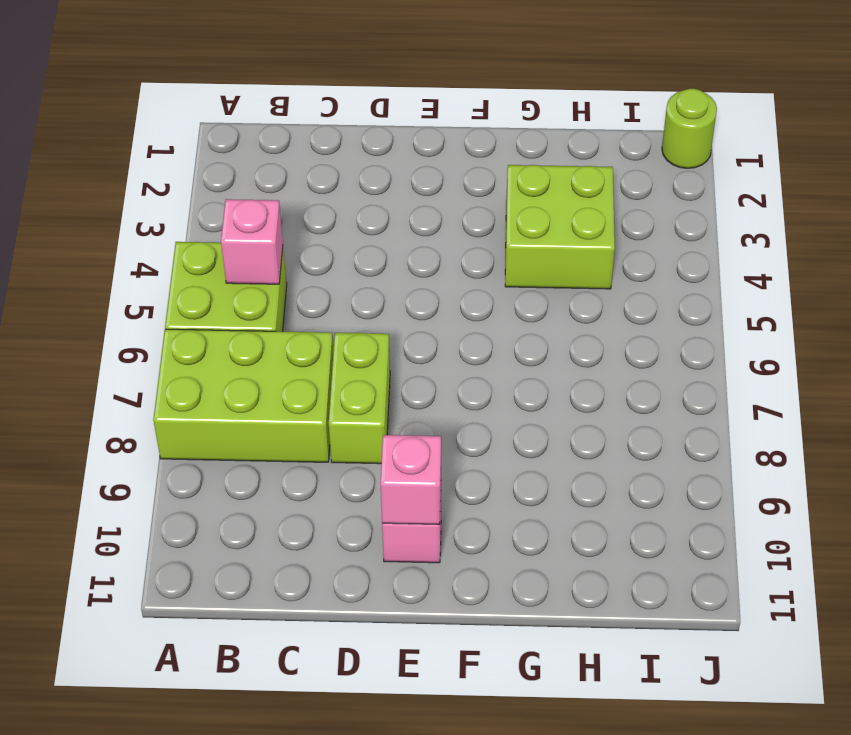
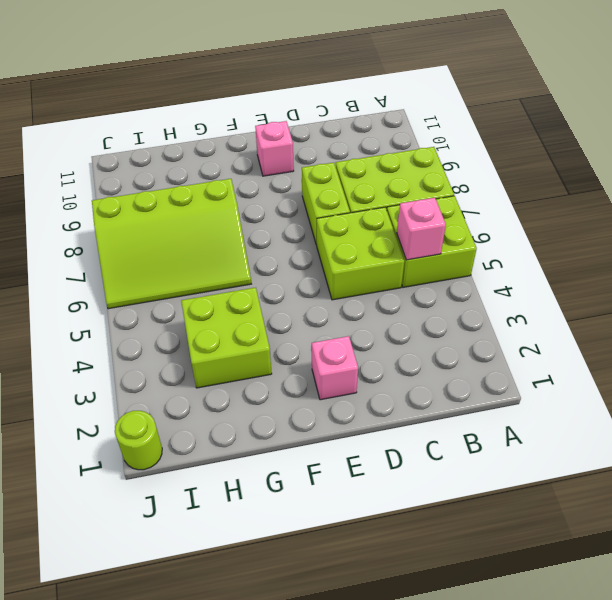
none -> lime 2x2 brick [317,207,404,300]
pink 1x1 brick [380,435,441,525] -> pink 1x1 brick moved to [312,336,358,400]
none -> lime 3x4 slope [92,179,251,309]

